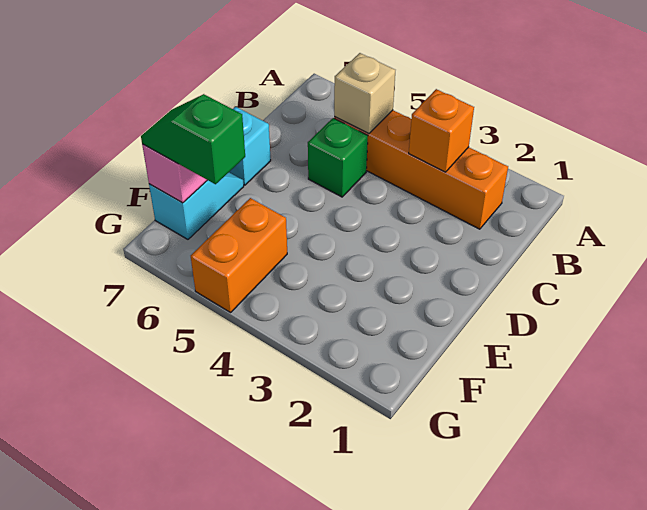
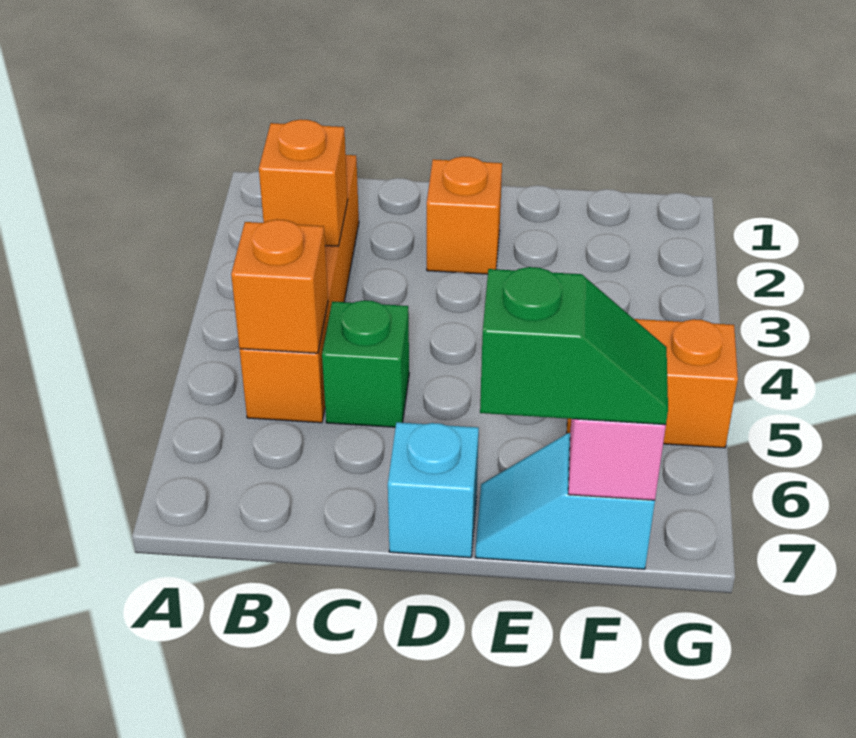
tan 1x1 brick [334,53,395,133] -> orange 1x1 brick [231,219,328,353]
none -> orange 1x1 brick [427,157,502,274]
green 1x2 slope [141,94,245,184] -> green 1x2 slope turned to [480,267,668,425]

